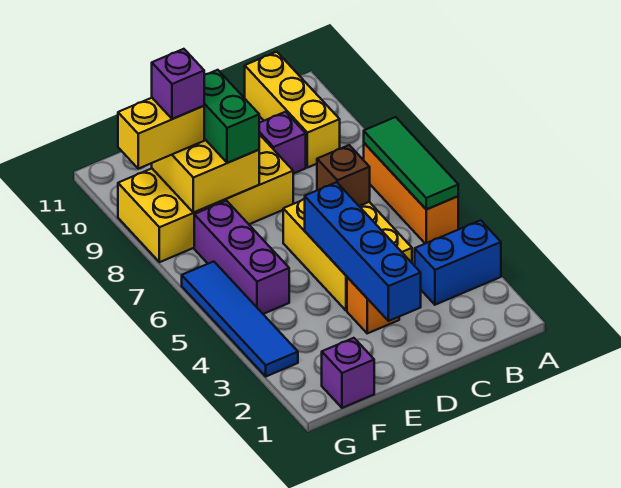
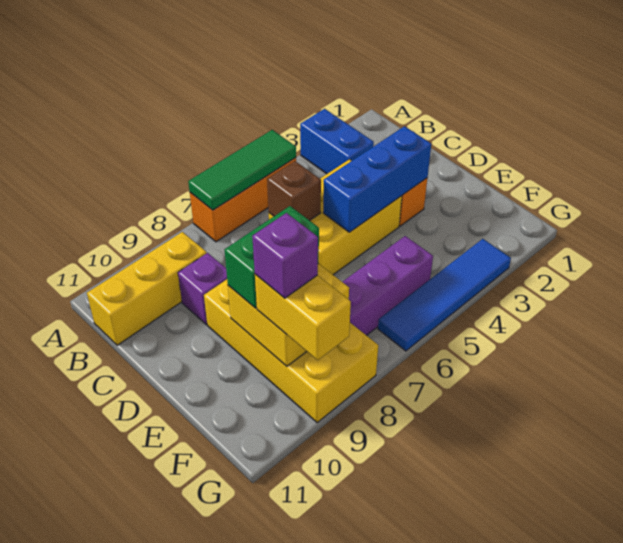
blue 1x4 brick [305,182,421,321] -> blue 1x3 brick [323,126,431,232]
purple 1x1 brick [322,338,374,408] -> none

